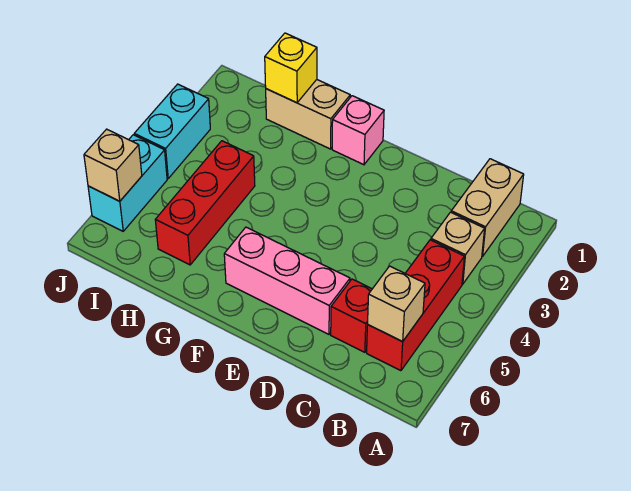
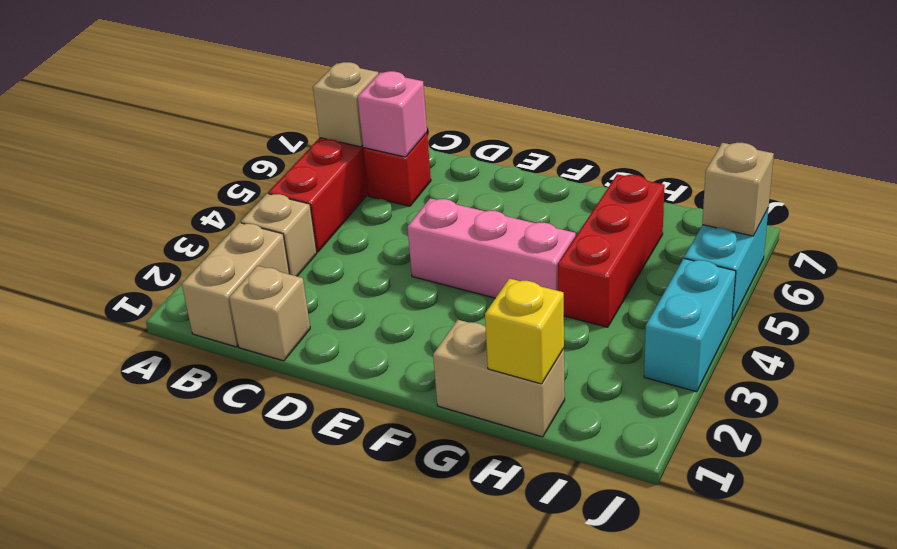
none -> tan 1x1 brick [229,266,310,361]
pink 1x3 brick [224,227,350,334] -> pink 1x3 brick moved to [407,198,576,298]
pink 1x1 brick [332,96,384,165] -> pink 1x1 brick moved to [358,71,427,157]

